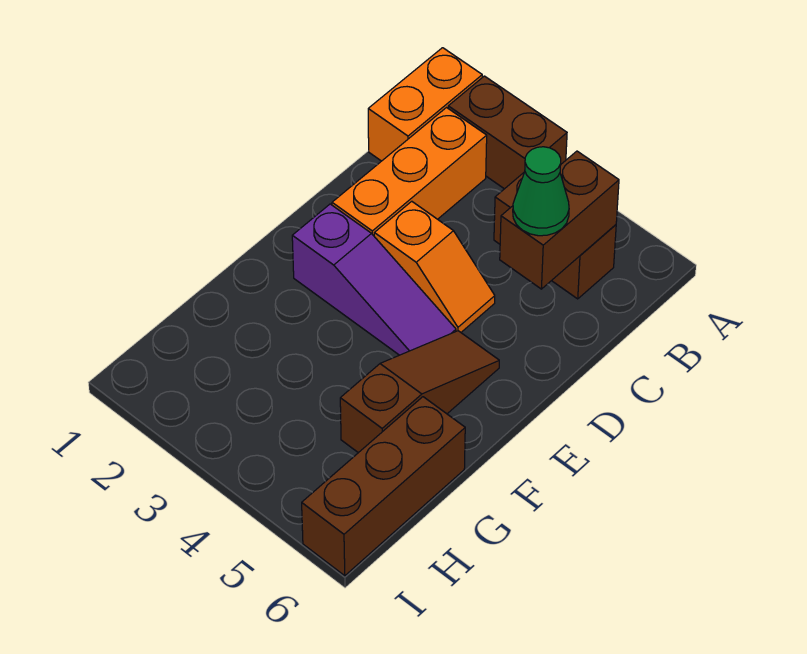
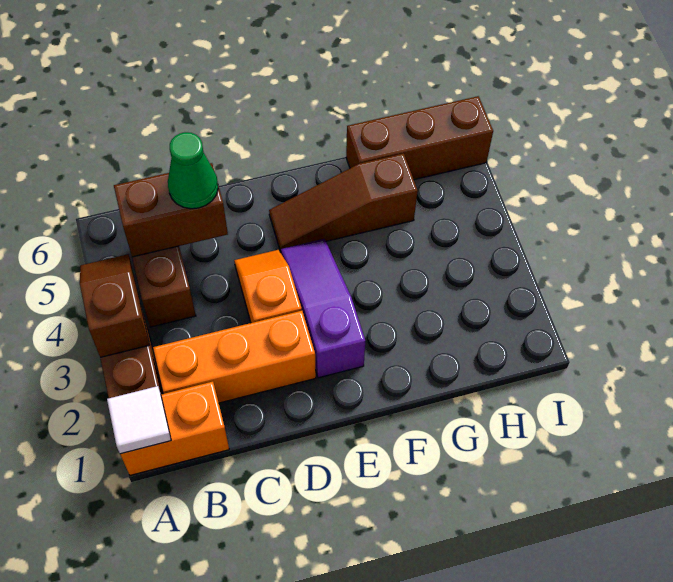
none -> white 1x1 tile [107,386,171,454]
none -> brown 1x2 slope [80,254,149,357]

